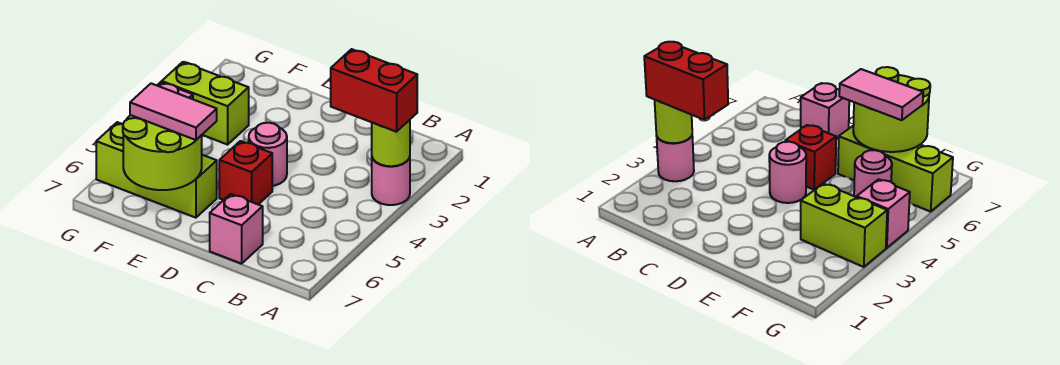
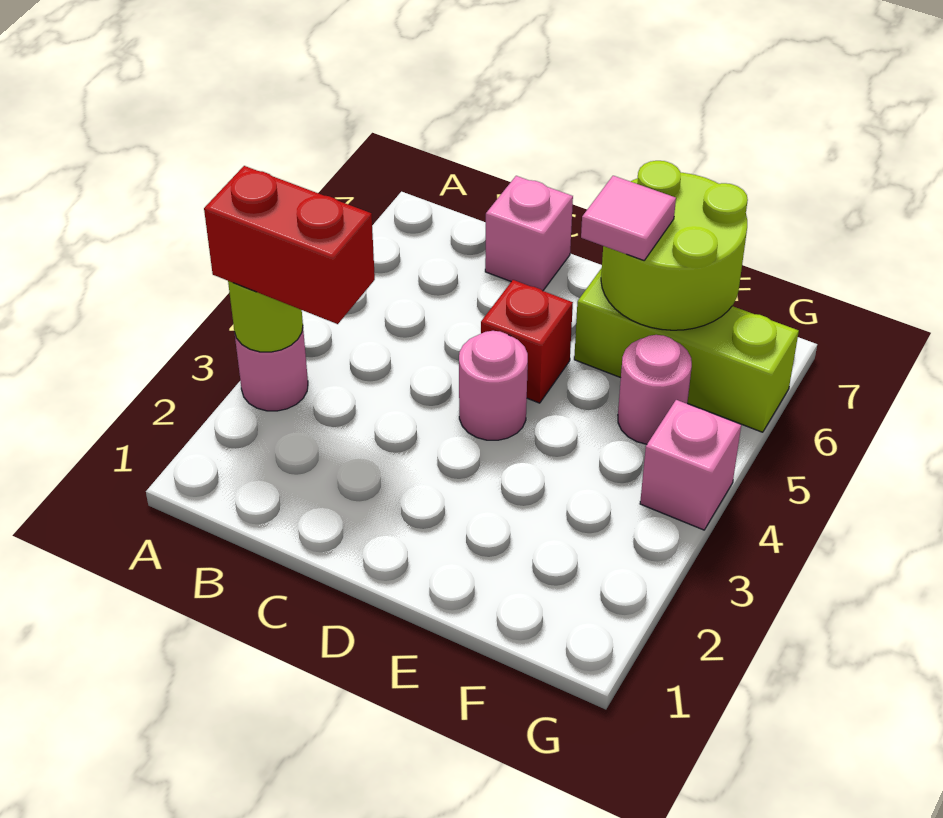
pink 1x2 tile [130,83,217,140] -> pink 1x1 tile [581,176,676,260]
lime 1x2 brick [162,62,249,145] -> none

